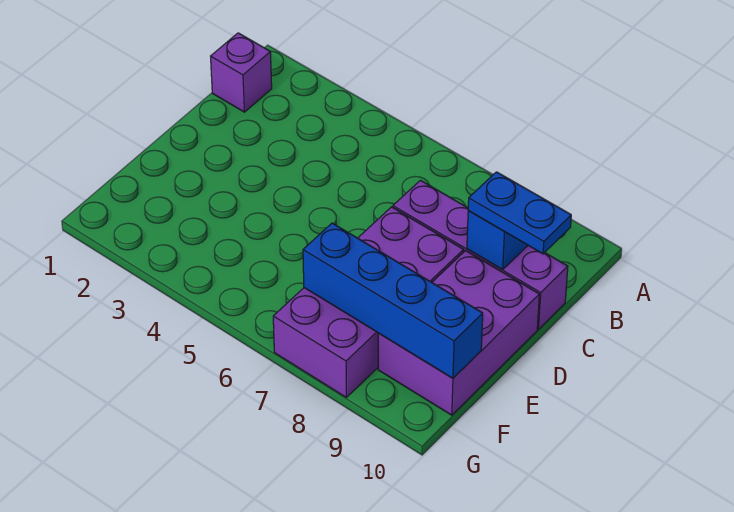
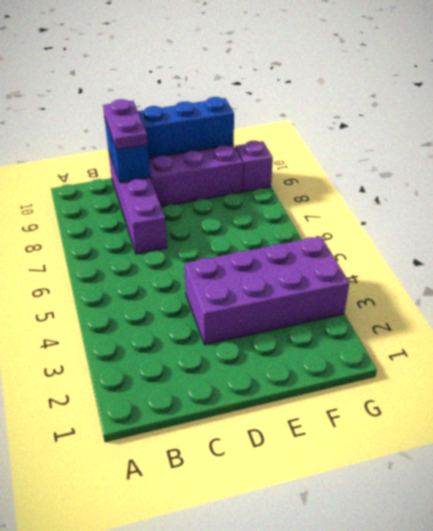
purple 1x1 brick [211,33,272,112] -> purple 1x1 brick moved to [235,141,273,192]
blue 1x2 plate [468,172,571,254] -> purple 1x2 plate [103,99,148,150]
purple 2x4 brick [273,207,464,397] -> purple 2x4 brick moved to [185,236,349,345]
blue 1x4 brick [303,223,483,378] -> blue 1x4 brick turned to [105,97,234,164]

